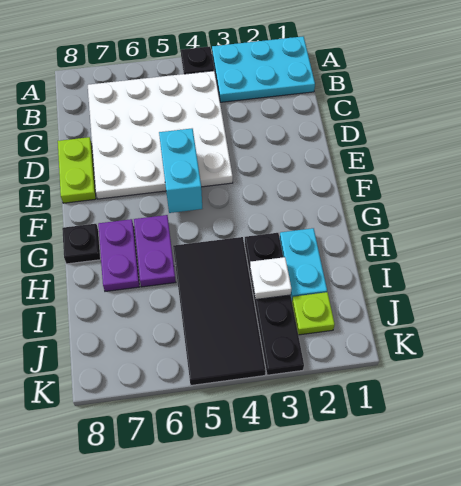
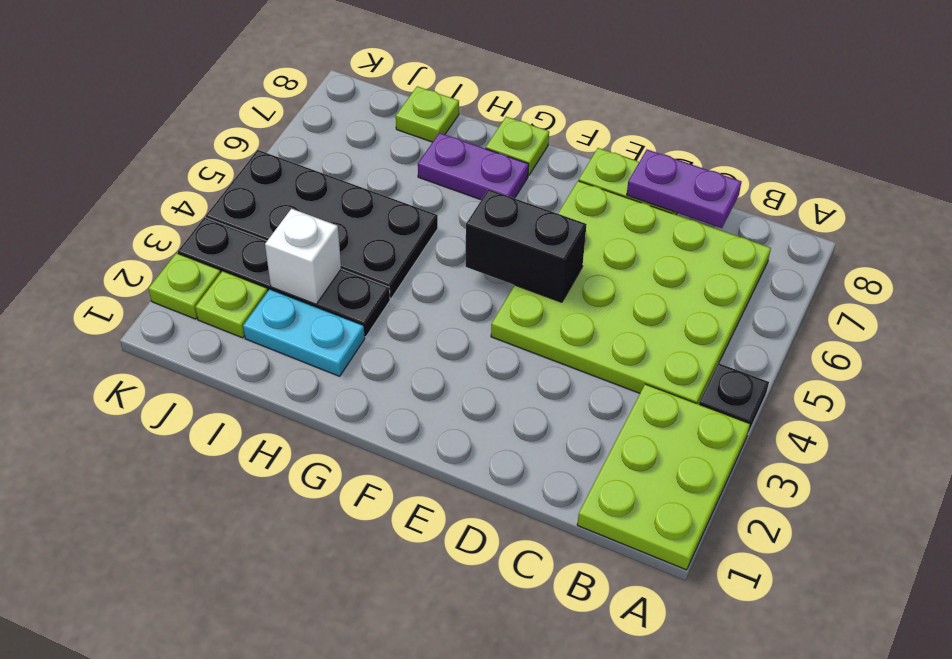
cyan 2x3 plate [212,36,315,102] -> lime 2x3 plate [577,384,750,570]
white 4x4 plate [88,71,233,199] -> lime 4x4 plate [491,181,771,404]
cyan 1x2 brick [159,129,202,213] -> black 1x2 brick [466,189,587,302]
purple 1x2 plate [134,215,176,287] -> purple 1x2 plate moved to [627,150,741,228]
black 1x1 plate [62,224,100,264] -> lime 1x1 plate [486,117,549,176]
black 2x4 tile [173,237,266,385] -> black 2x4 plate [206,150,438,299]
white 1x1 plate [250,257,291,300] -> white 1x1 brick [265,209,341,304]
none -> lime 1x1 plate [396,86,459,142]
none -> lime 1x1 plate [149,253,221,319]

